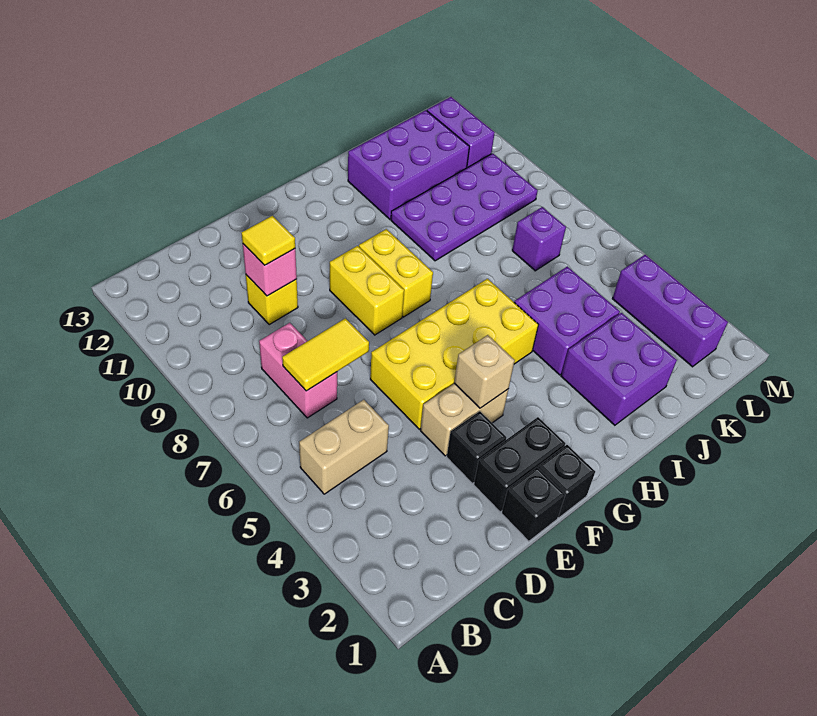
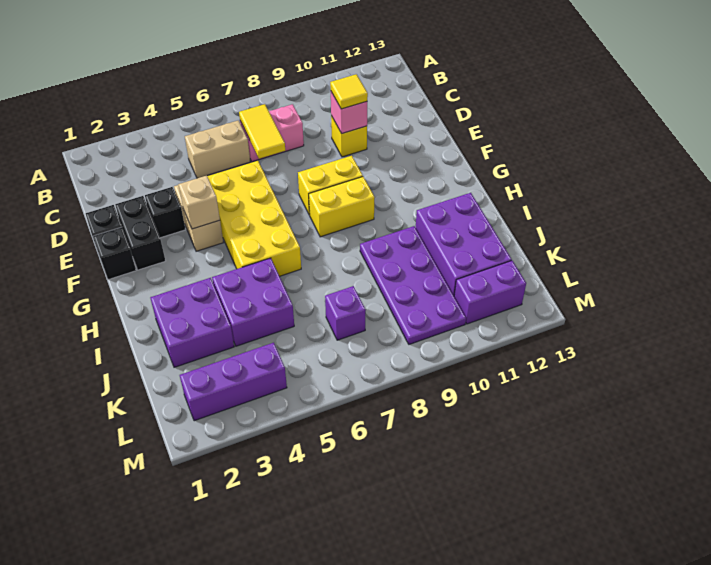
tan 1x2 brick [299,400,389,494] -> tan 1x2 brick turned to [185,120,250,178]

